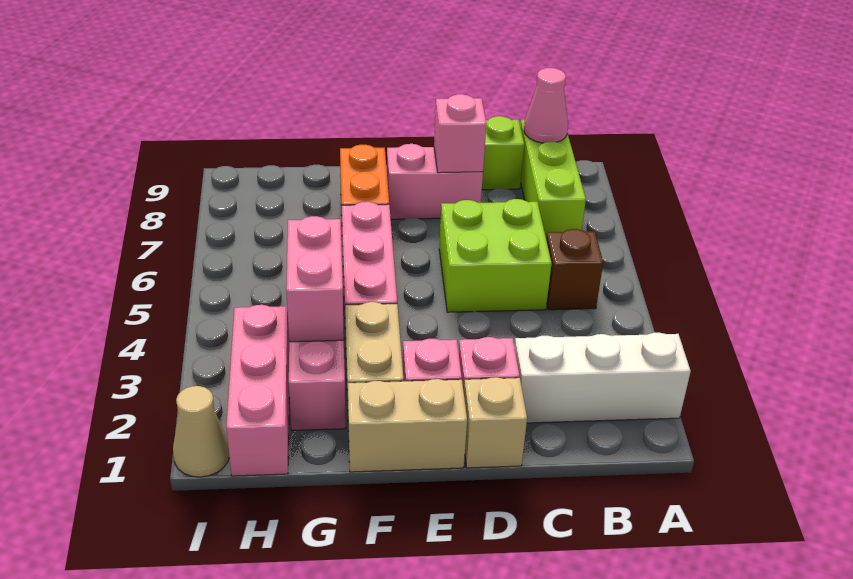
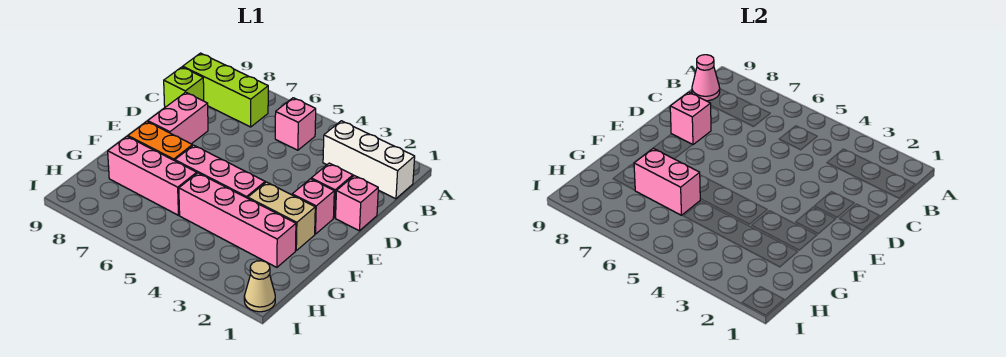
white 1x3 brick [514,333,691,423] -> white 1x3 brick turned to [323,121,415,199]
brown 1x1 brick [546,229,603,310] -> pink 1x1 brick [275,98,316,150]
lime 2x2 brick [439,199,552,312] -> none
tan 1x1 brick [464,377,527,468] -> pink 1x1 brick [336,176,378,231]
tan 1x2 brick [348,379,467,472] -> none
pink 1x2 brick [286,216,344,342] -> pink 1x2 brick moved to [634,148,700,215]
pink 1x3 brick [226,305,289,476] -> pink 1x3 brick moved to [108,137,197,215]

